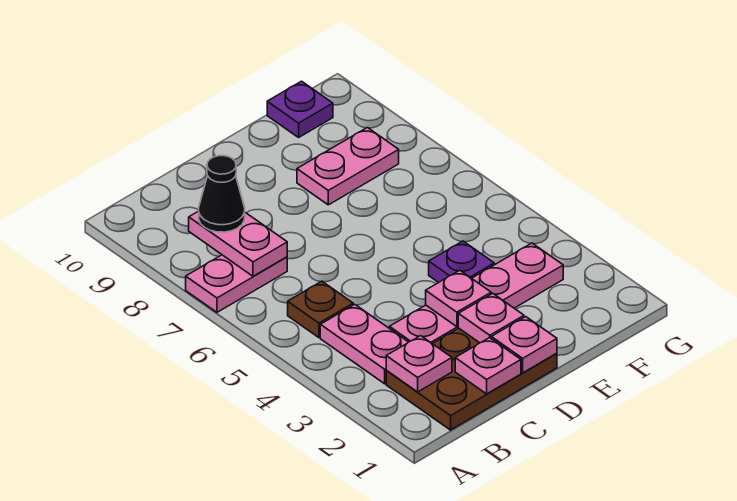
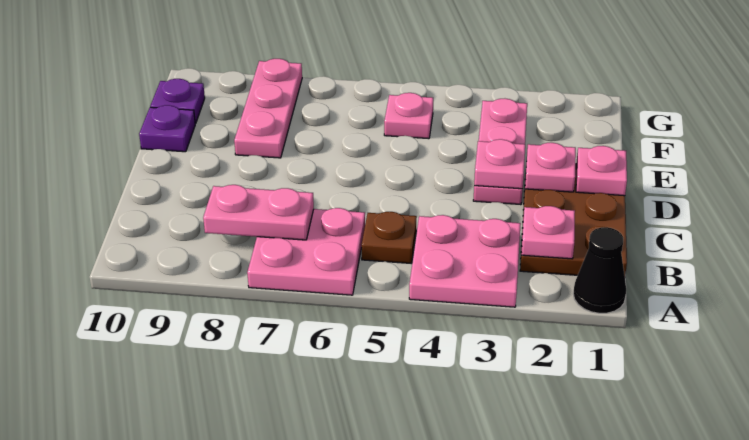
pink 1x2 plate [186,255,287,312] -> pink 2x2 plate [247,208,365,295]
pink 1x2 plate [320,304,408,384] -> pink 2x2 plate [409,215,521,307]
black 1x1 cone [199,156,245,232] -> black 1x1 cone moved to [573,227,626,313]
pink 1x1 plate [455,338,521,394] -> pink 1x1 plate moved to [384,93,433,139]
pink 1x4 plate [389,243,563,344] -> pink 1x3 plate [473,99,527,205]
purple 1x1 plate [429,241,494,282] -> purple 1x1 plate moved to [139,105,196,152]
pink 1x2 plate [297,128,399,205] -> pink 1x3 plate [234,59,302,158]

